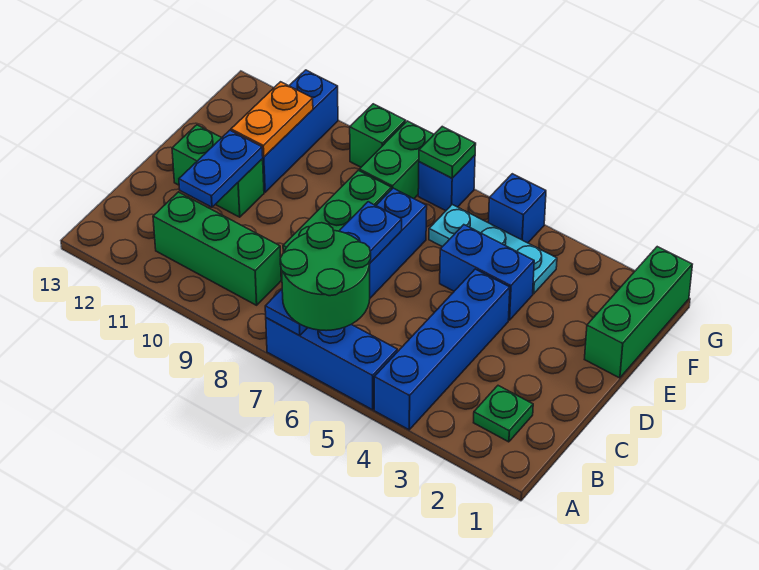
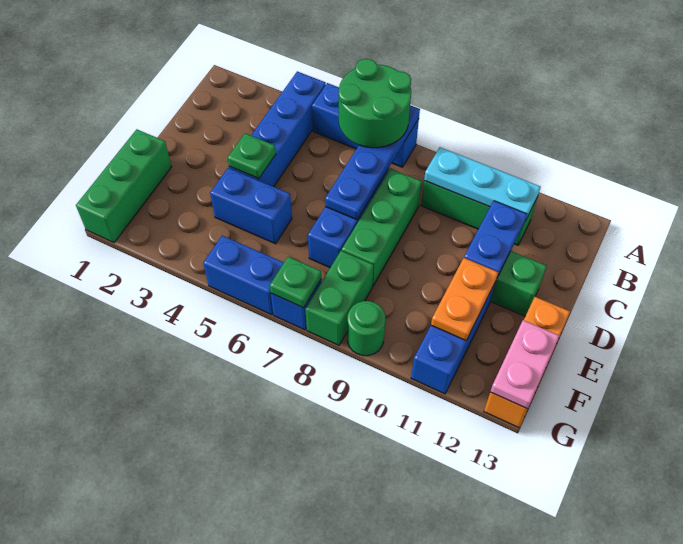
green 1x1 plate [474,386,533,442] -> green 1x1 plate moved to [228,133,276,179]
none -> orange 1x3 brick [484,297,570,428]
cyan 1x3 plate [429,205,557,294] -> cyan 1x3 plate moved to [424,147,540,221]
none -> pink 1x2 plate [490,320,559,409]
blue 1x1 brick [488,174,546,243] -> blue 1x2 brick [203,236,284,315]
green 1x1 brick [350,104,406,167] -> green 1x1 round brick [347,301,385,356]

